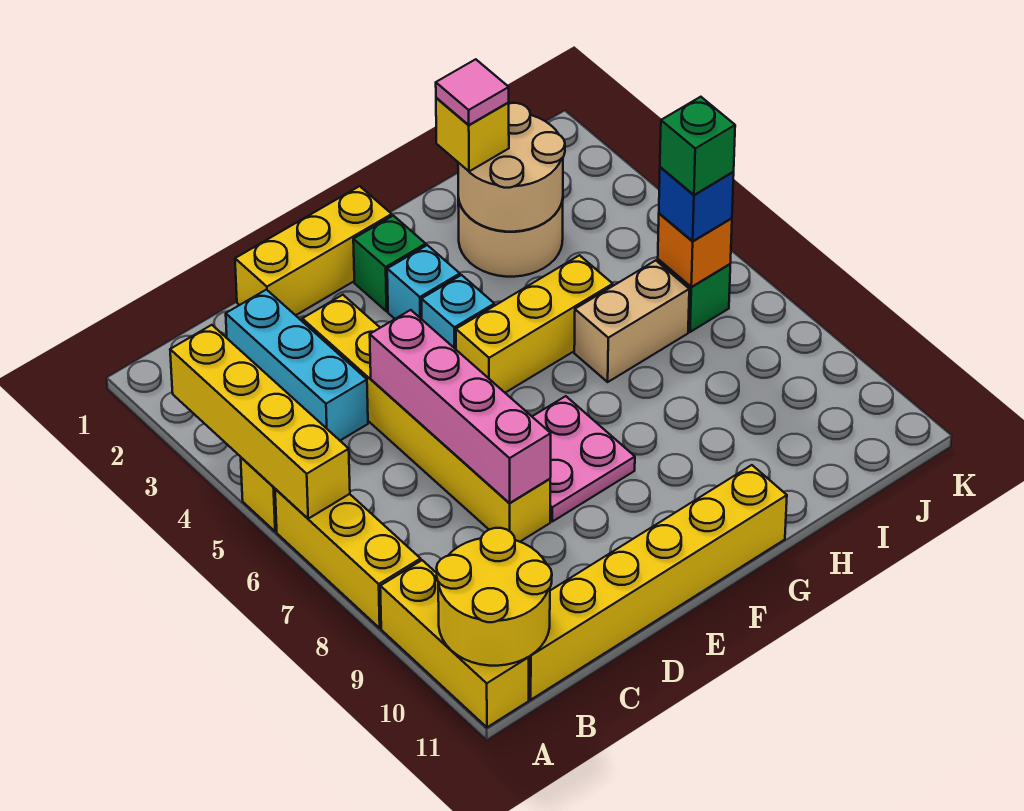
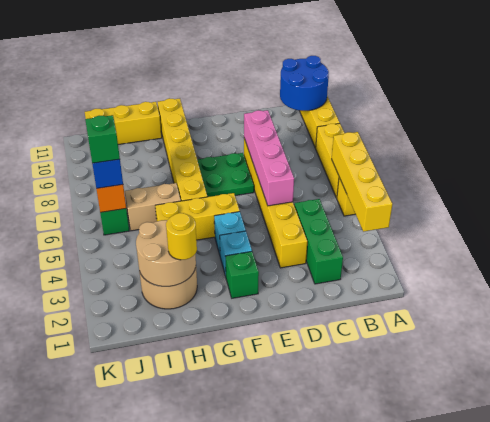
yellow 2x2 round brick [437,528,552,666] -> blue 2x2 round brick [280,56,329,111]
yellow 1x6 brick [529,465,787,700] -> yellow 1x6 brick turned to [158,98,207,201]
cyan 1x3 brick [226,290,368,440] -> green 1x3 brick [294,199,343,284]
yellow 1x3 brick [235,186,392,315] -> yellow 1x3 brick moved to [85,102,162,145]
pink 2x2 plate [532,396,635,521] -> green 2x2 plate [197,153,254,197]
yellow 1x1 brick [436,98,509,171] -> yellow 1x1 round brick [166,213,197,260]
pink 1x1 tile [436,59,509,125] -> none

